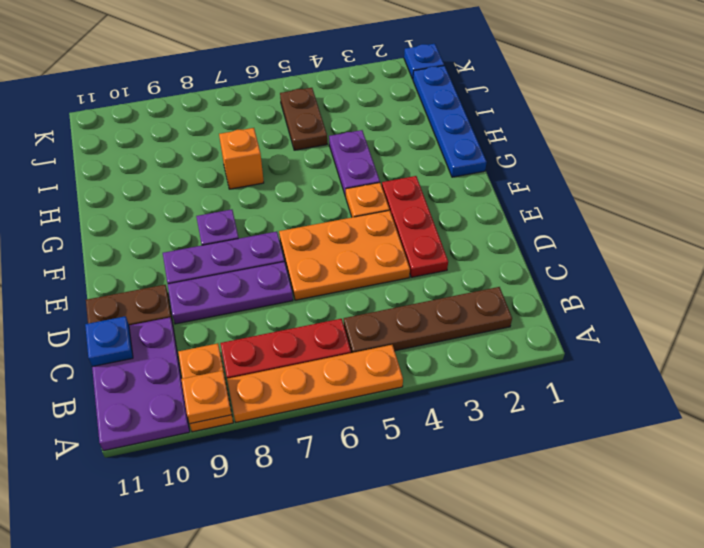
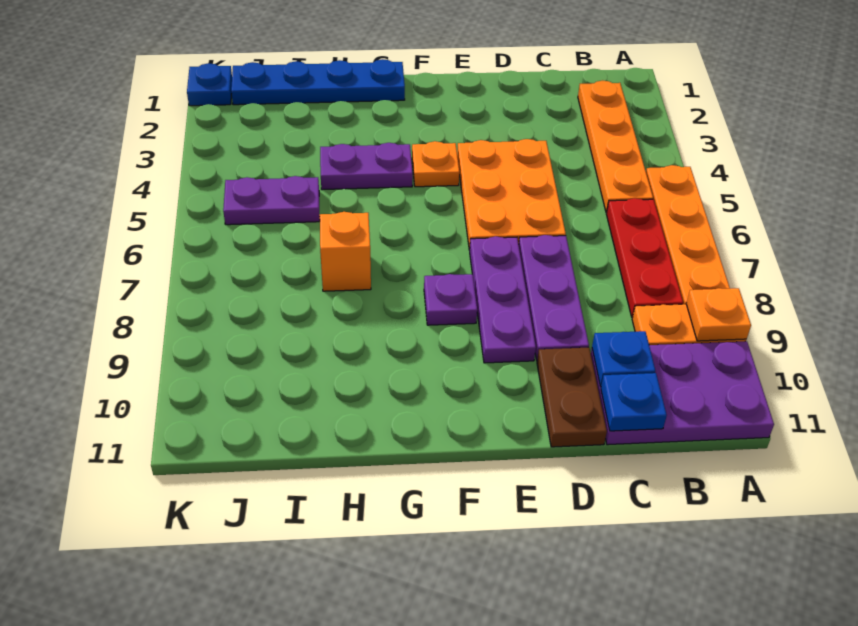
brown 1x4 plate [344,287,512,353] -> orange 1x4 plate [578,81,653,213]
none -> blue 1x1 plate [592,331,655,387]
red 1x3 plate [382,176,448,277] -> none
brown 1x2 plate [280,88,327,150] -> purple 1x2 plate [223,176,320,225]

